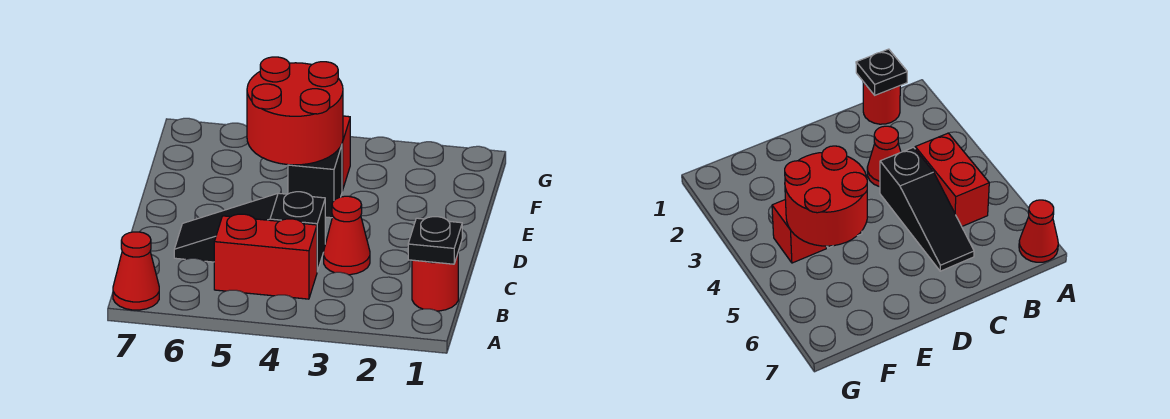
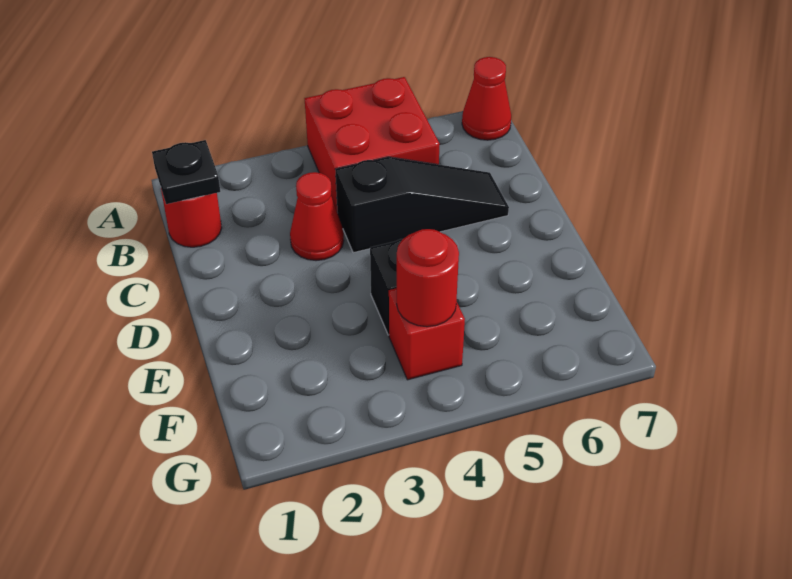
red 1x2 brick [214,214,317,299] -> red 2x2 brick [304,77,440,210]
red 2x2 round brick [247,57,343,165] -> red 1x1 round brick [397,229,459,327]

